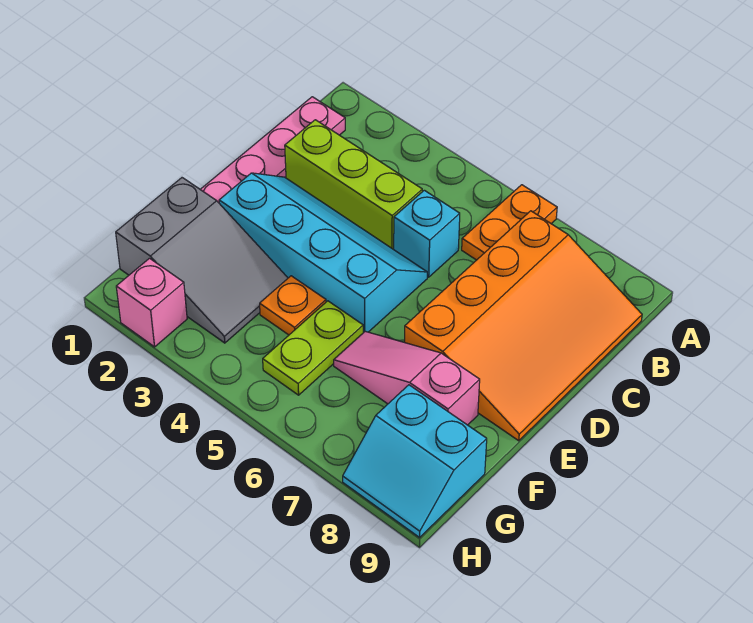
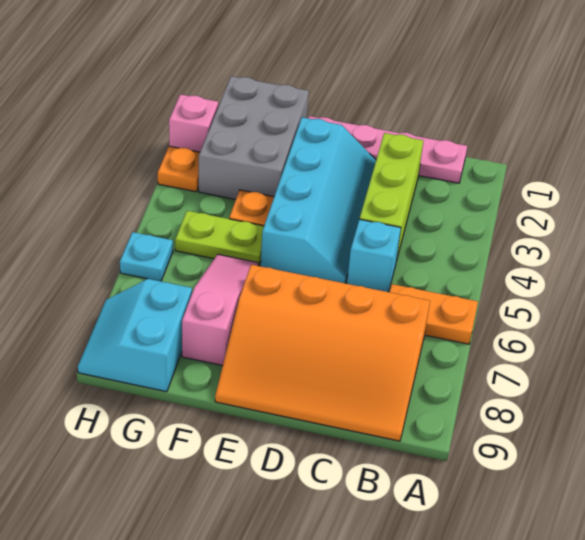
grey 2x3 slope [116,178,288,343] -> grey 2x3 brick [199,76,309,199]
none -> orange 1x1 plate [158,146,200,192]
none -> cyan 1x1 plate [120,232,173,281]

